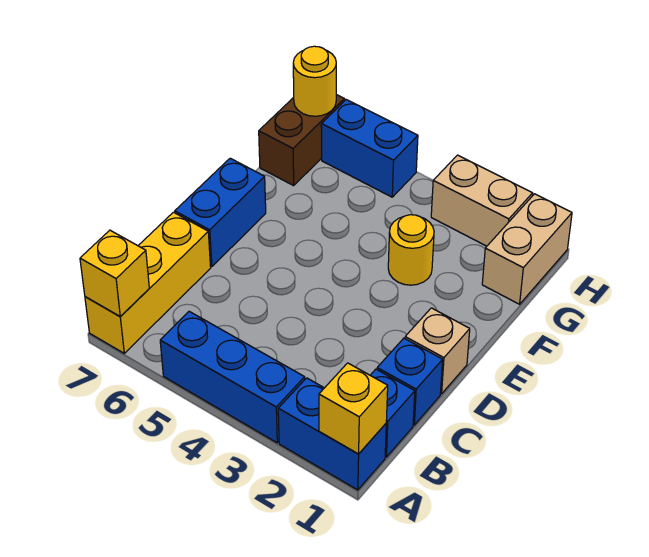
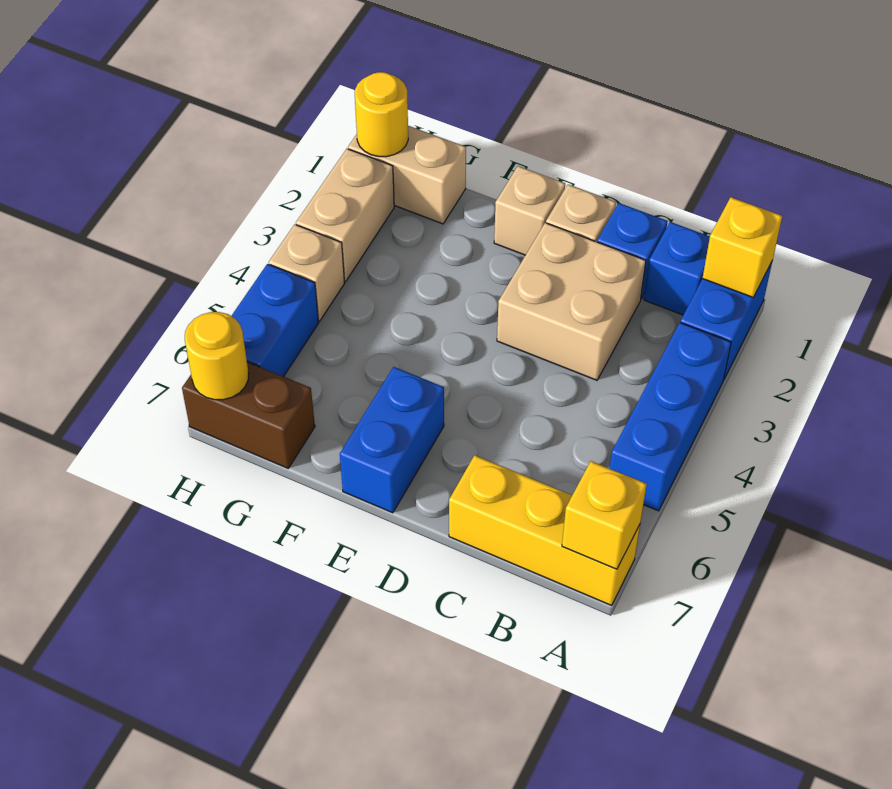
none -> tan 2x2 brick [497,223,646,380]
blue 1x2 brick [175,158,266,267] -> blue 1x2 brick turned to [340,367,444,513]
none -> tan 1x1 brick [494,166,565,255]
yellow 1x1 round brick [388,215,434,285] -> yellow 1x1 round brick moved to [355,72,408,157]
none -> tan 1x1 brick [269,224,345,321]

